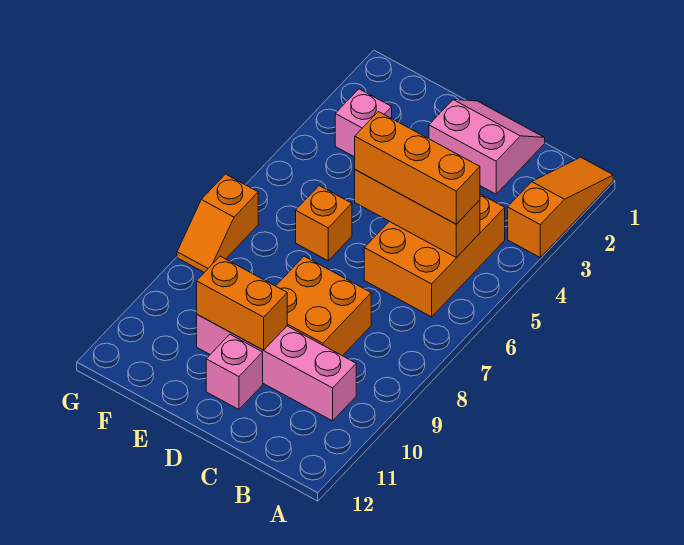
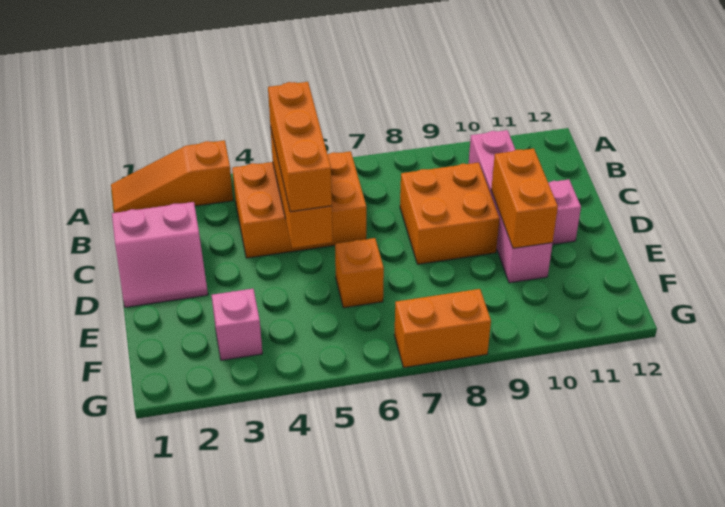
pink 2x2 slope [429,100,545,194] -> pink 2x2 slope turned to [112,202,208,307]
orange 1x2 slope [177,174,258,272] -> orange 1x2 brick [394,289,491,367]

